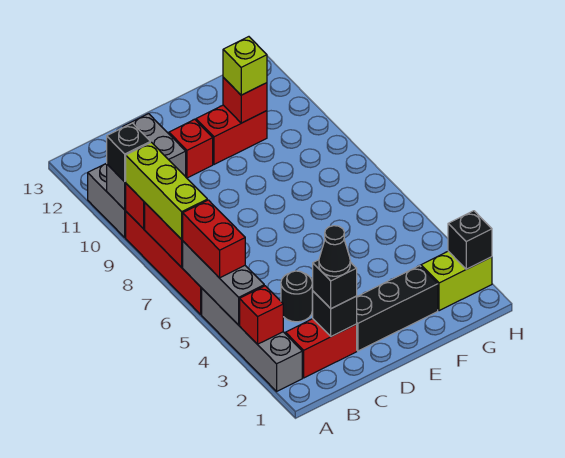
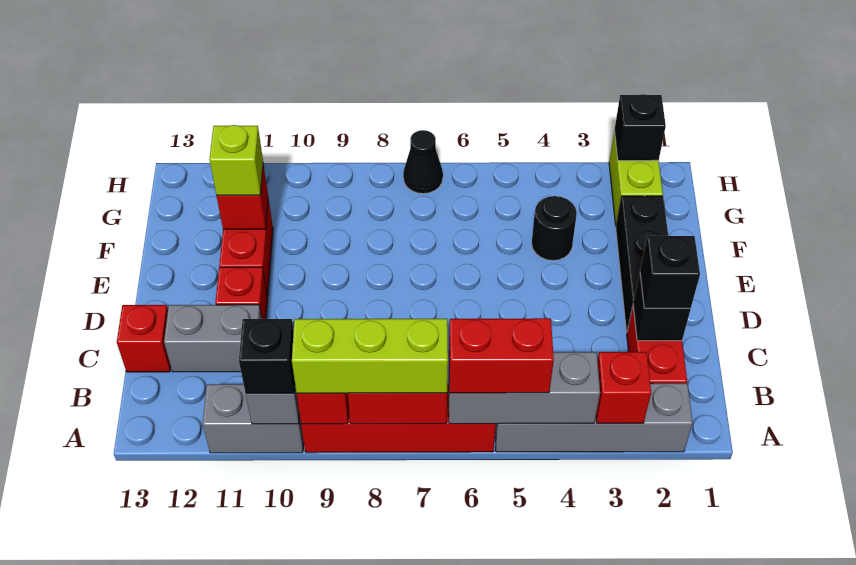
black 1x1 cone [319,226,350,276] -> black 1x1 cone moved to [403,130,443,194]
black 1x1 round brick [281,271,312,322] -> black 1x1 round brick moved to [532,196,577,261]
none -> red 1x1 brick [117,305,171,372]

